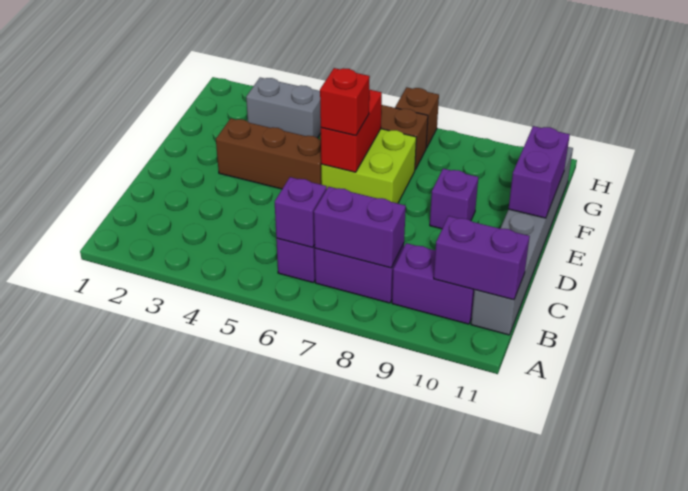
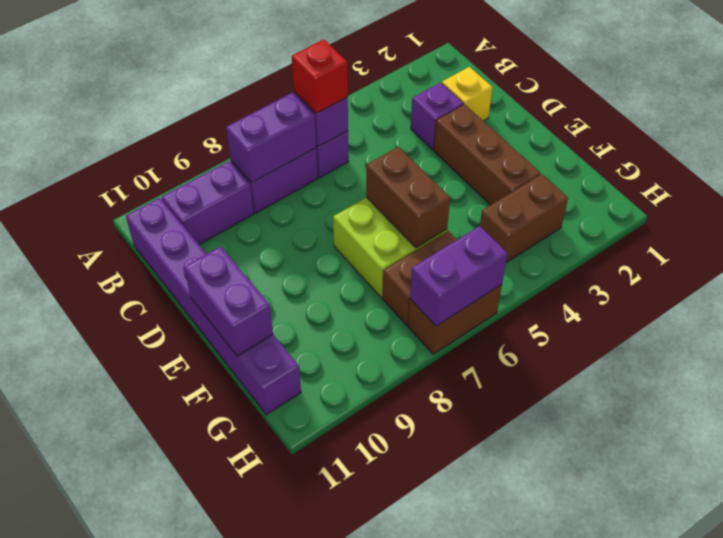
purple 1x2 brick [434,216,530,300] -> purple 1x2 brick moved to [410,226,508,326]
grey 1x6 brick [471,147,573,335] -> purple 1x6 brick [126,198,301,415]
none -> yellow 1x1 brick [442,67,492,121]
brown 1x3 brick [216,119,322,189] -> brown 1x3 brick turned to [434,104,541,205]
red 1x2 brick [321,90,382,172] -> brown 1x2 brick [366,147,450,248]
red 1x1 brick [320,68,370,136] -> red 1x1 brick moved to [292,40,348,113]
purple 1x1 brick [430,169,478,229] -> purple 1x1 brick moved to [411,83,463,150]
grey 1x2 brick [246,78,321,138] -> brown 1x2 brick [480,174,568,263]
brown 1x1 brick [395,87,439,148] -> brown 1x2 brick [408,285,502,354]

